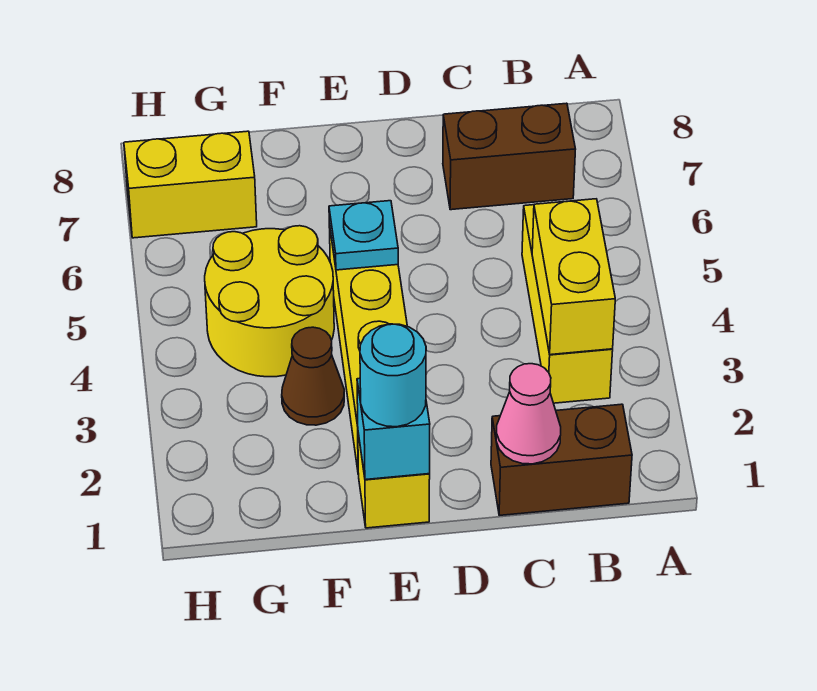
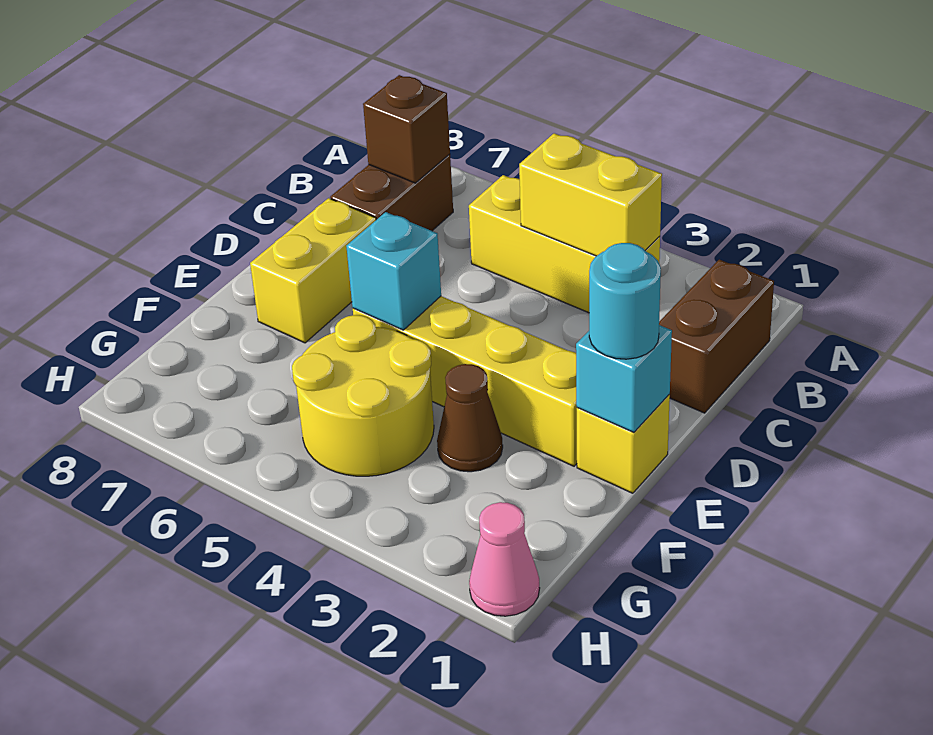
none -> brown 1x1 brick [363,75,450,183]
pink 1x1 cone [496,364,561,464] -> pink 1x1 cone moved to [469,502,540,616]
cyan 1x1 plate [329,201,398,270] -> cyan 1x1 brick [346,212,441,330]
yellow 1x2 brick [124,131,257,238] -> yellow 1x2 brick moved to [250,198,376,343]

